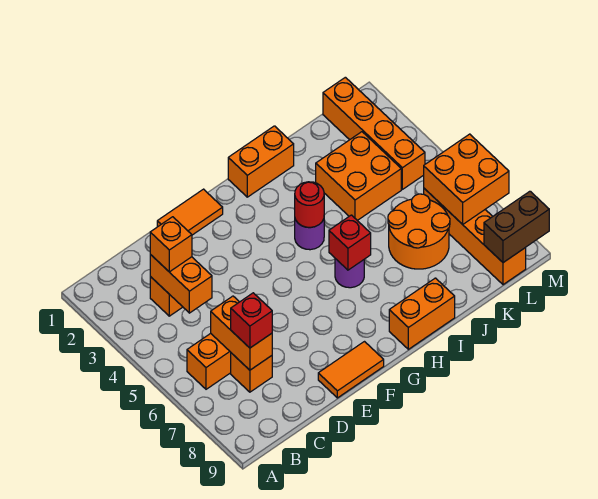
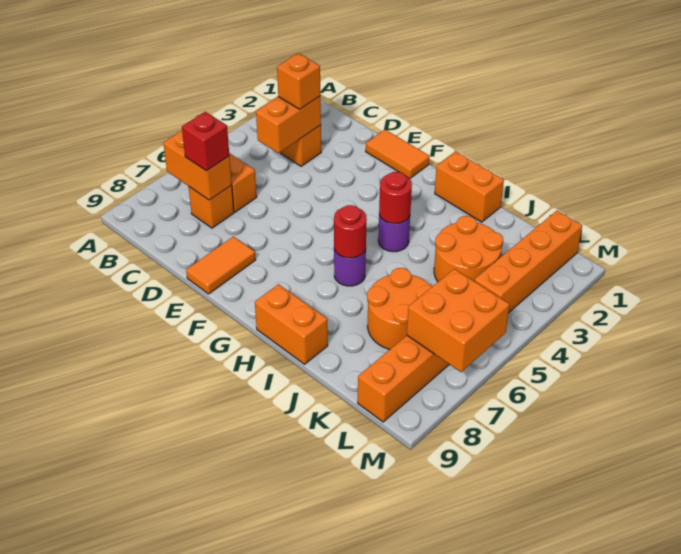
orange 1x2 brick [211,296,272,370] -> orange 1x2 brick turned to [163,131,232,200]
orange 1x2 tile [318,342,384,398] -> orange 1x2 tile turned to [186,236,255,294]
red 1x1 brick [329,215,371,270] -> red 1x1 round brick [334,205,367,258]
orange 2x2 brick [316,132,401,220] -> orange 2x2 round brick [434,216,503,282]
brown 1x2 brick [484,191,549,263] -> none

